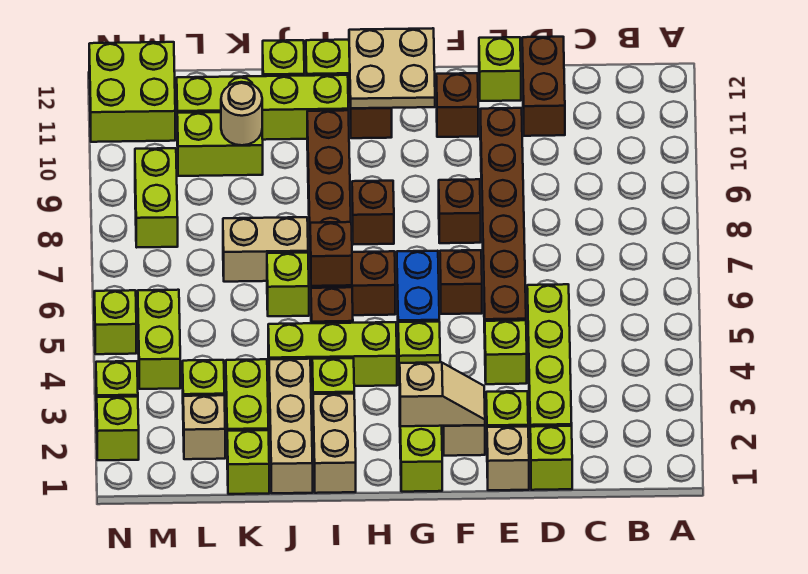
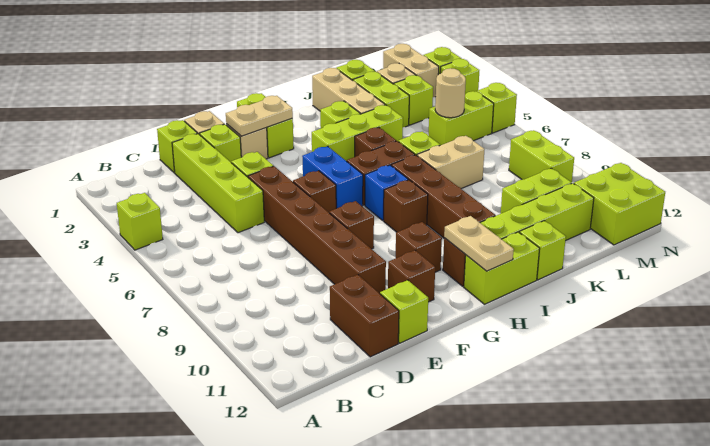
tan 1x2 slope [400,362,485,426] -> tan 1x2 plate [226,96,293,136]
lime 1x1 brick [398,322,440,385] -> lime 1x1 brick moved to [117,193,163,250]
tan 2x2 plate [349,28,435,108] -> tan 1x2 plate [444,216,514,271]
none -> blue 1x1 brick [365,165,408,220]
tan 1x2 brick [313,394,356,493] -> tan 1x2 brick moved to [383,44,439,97]
brown 1x1 brick [310,222,352,286] -> brown 1x1 brick moved to [396,222,442,272]
tan 1x1 round brick [221,82,262,145] -> tan 1x1 round brick moved to [435,68,466,118]
lime 1x2 brick [138,290,180,389] -> lime 1x2 brick turned to [429,91,494,145]

